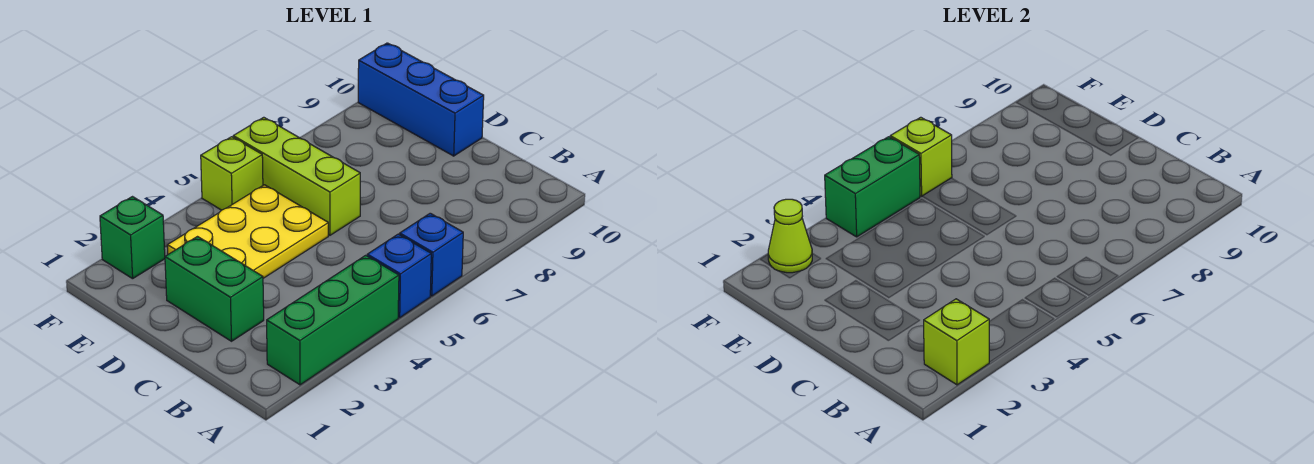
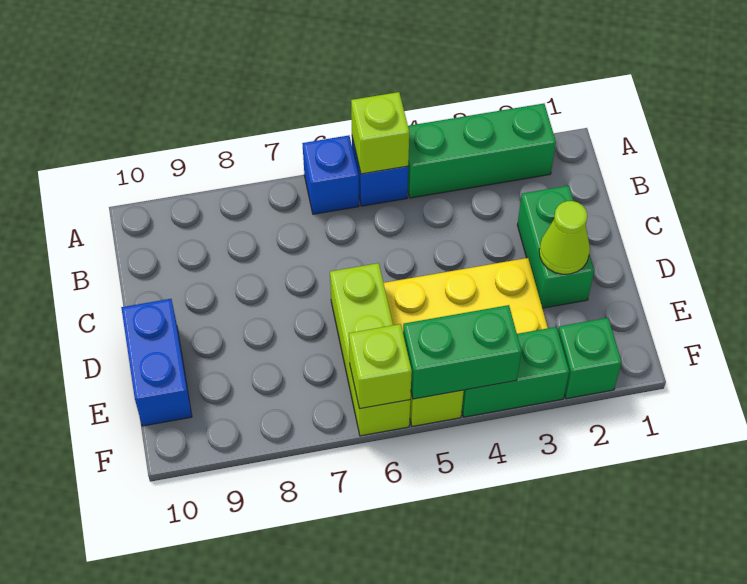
lime 1x1 brick [924,299,989,385] -> lime 1x1 brick moved to [351,92,409,174]
blue 1x3 brick [358,43,484,156] -> blue 1x2 brick [121,299,192,426]
lime 1x1 cone [768,199,812,273] -> lime 1x1 cone moved to [539,201,590,274]
none -> green 1x2 brick [462,327,569,417]

